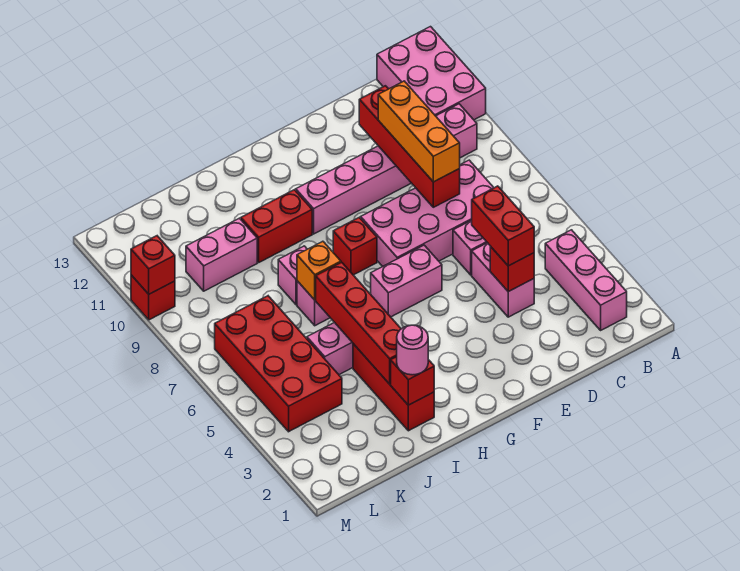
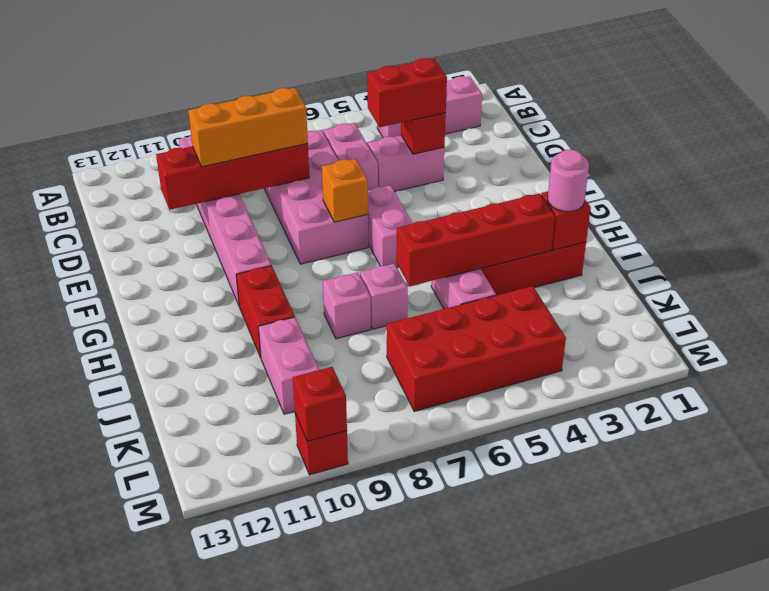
pink 2x3 brick [377,27,486,120] -> none
red 1x1 brick [333,217,377,275] -> none
orange 1x1 brick [297,241,341,300] -> orange 1x1 brick moved to [322,159,368,222]

